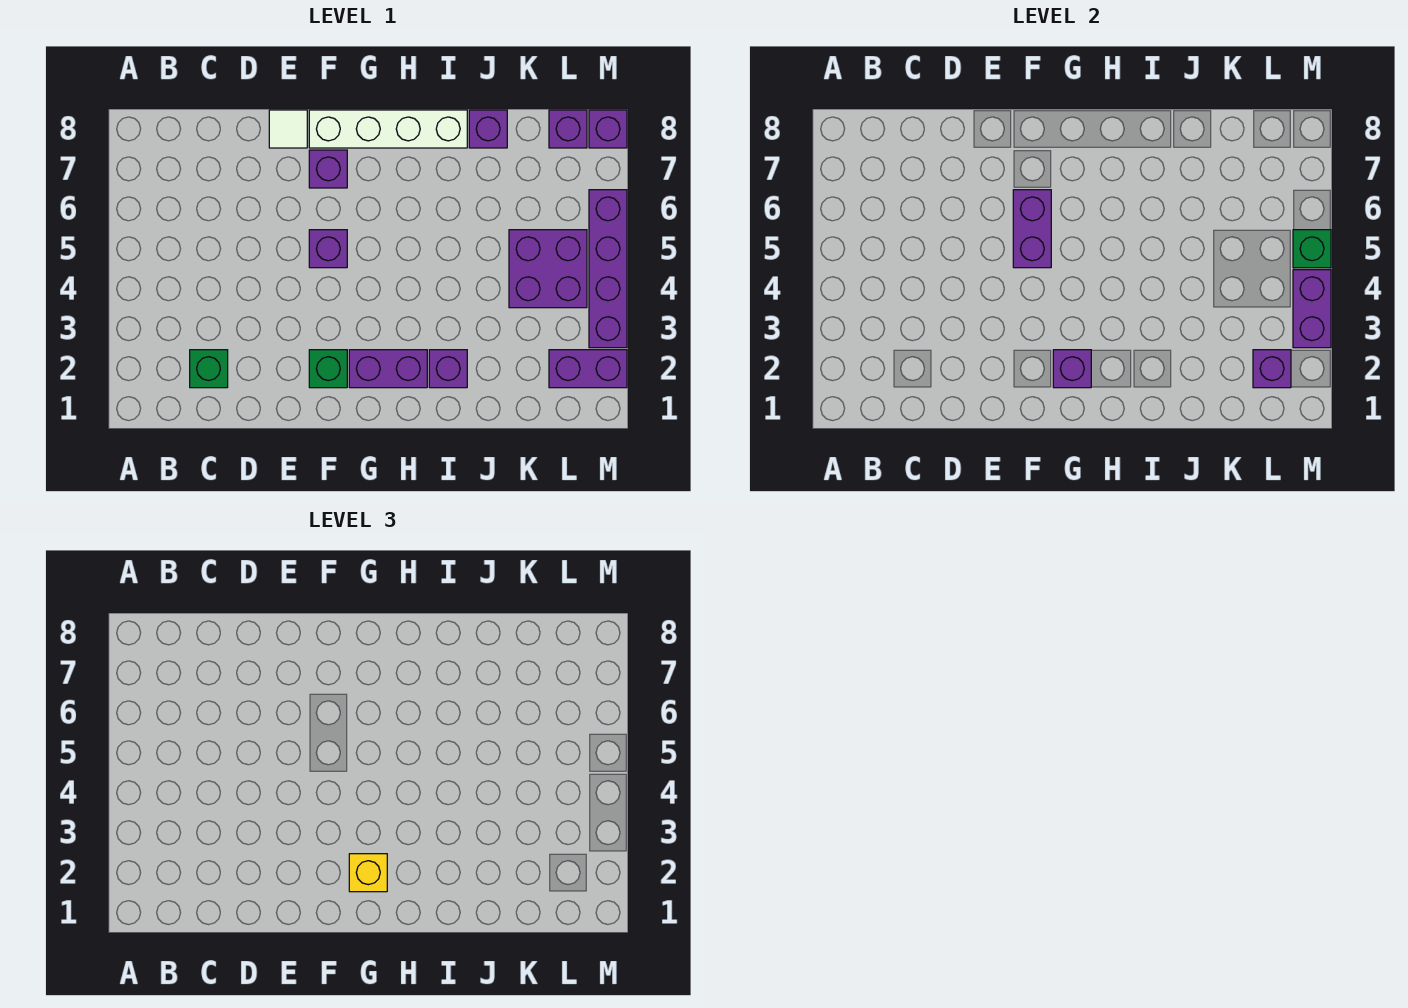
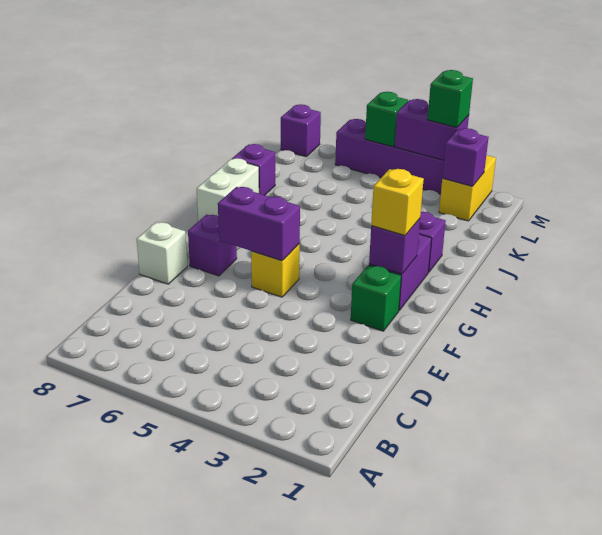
green 1x1 brick [190,350,228,388] -> green 1x1 brick moved to [427,70,473,127]
white 1x1 tile [269,110,307,148] -> white 1x1 brick [137,222,187,284]
purple 1x1 brick [309,230,347,268] -> yellow 1x1 brick [251,244,300,297]
white 1x4 brick [309,110,467,148] -> white 1x2 brick [197,158,259,221]
purple 2x2 brick [509,230,587,308] -> none
purple 1x2 brick [549,350,627,388] -> yellow 1x2 brick [439,155,496,221]
purple 1x1 brick [549,110,587,148] -> none

